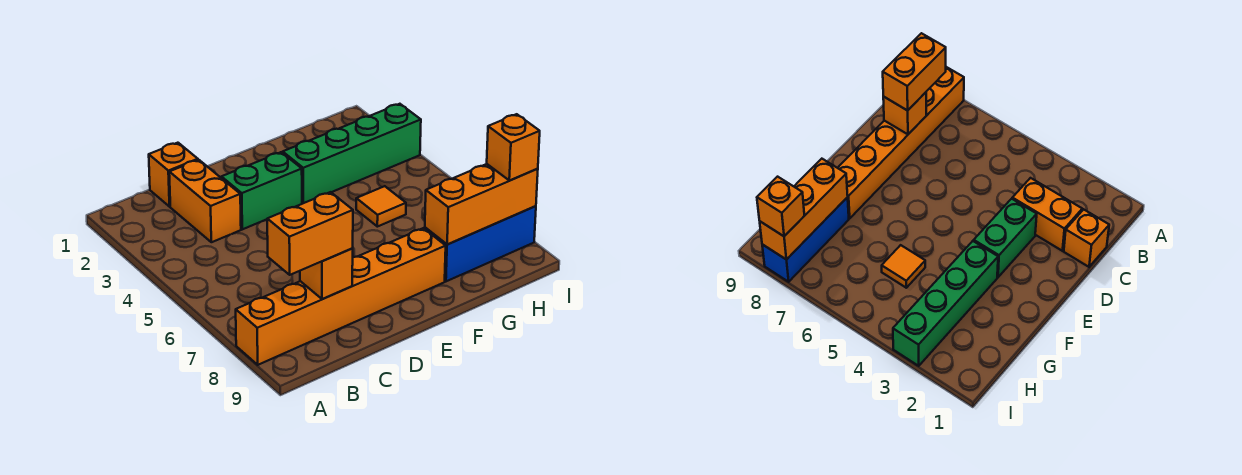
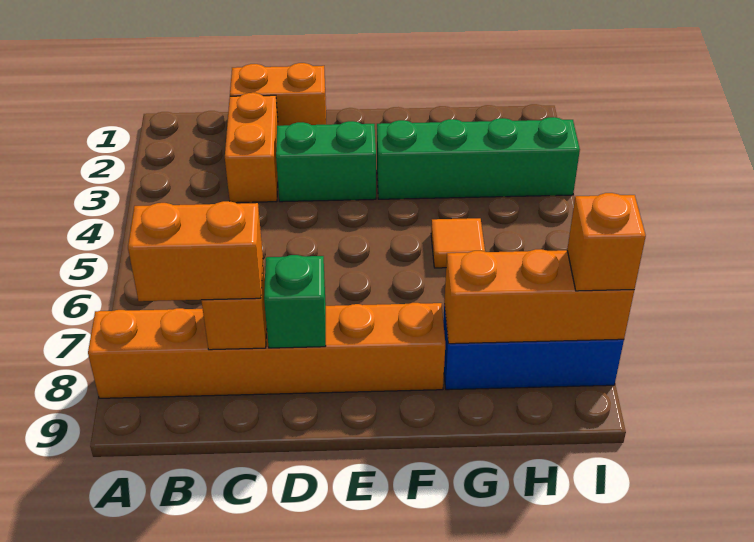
orange 1x1 brick [149,143,198,207] -> orange 1x2 brick [230,63,326,126]
none -> green 1x1 brick [264,255,326,348]

